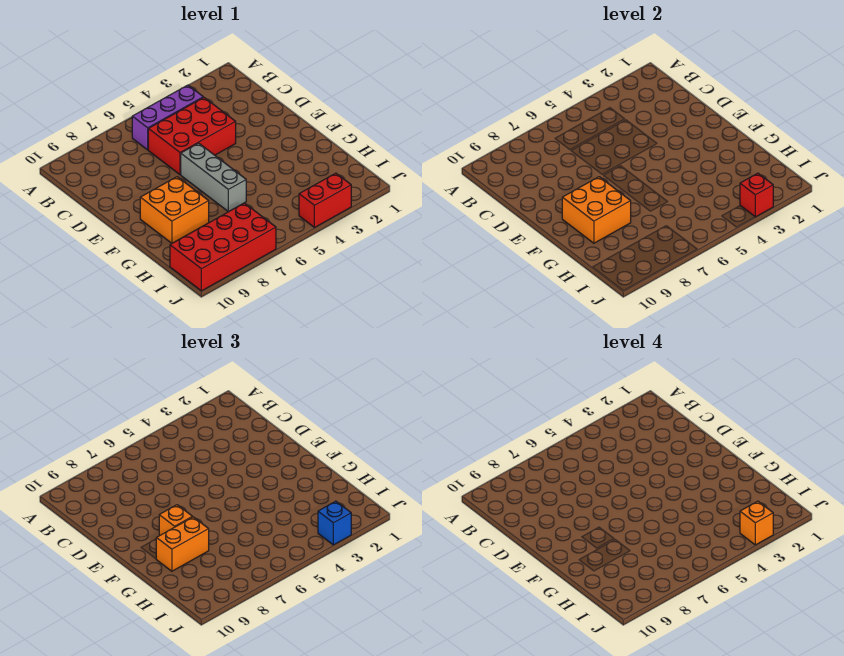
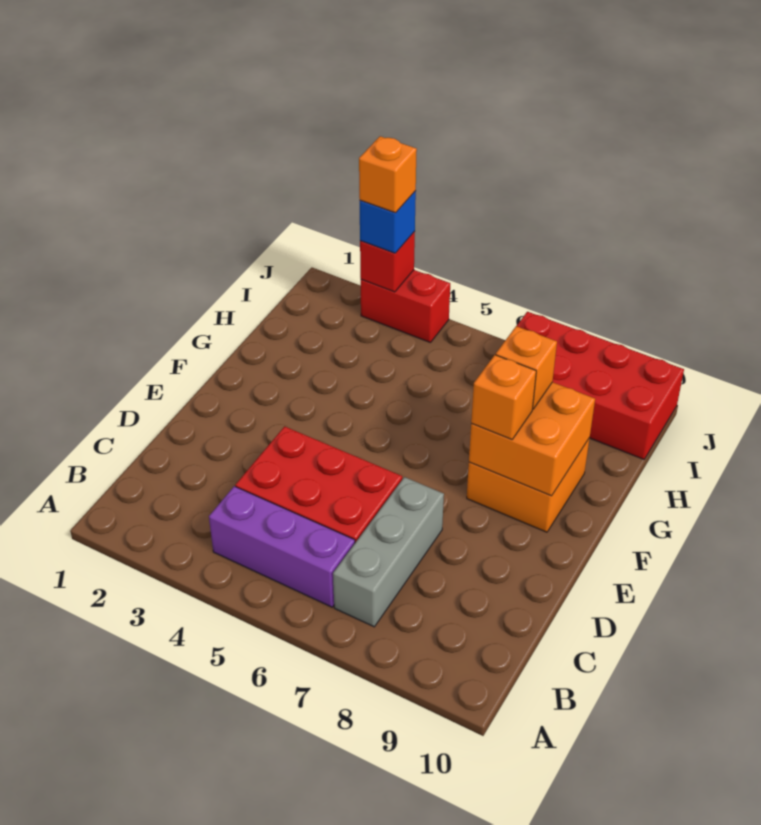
grey 1x3 brick [181,143,246,212] -> grey 1x3 brick moved to [333,477,444,627]
orange 1x2 brick [156,517,209,571] -> orange 1x1 brick [496,326,557,409]

